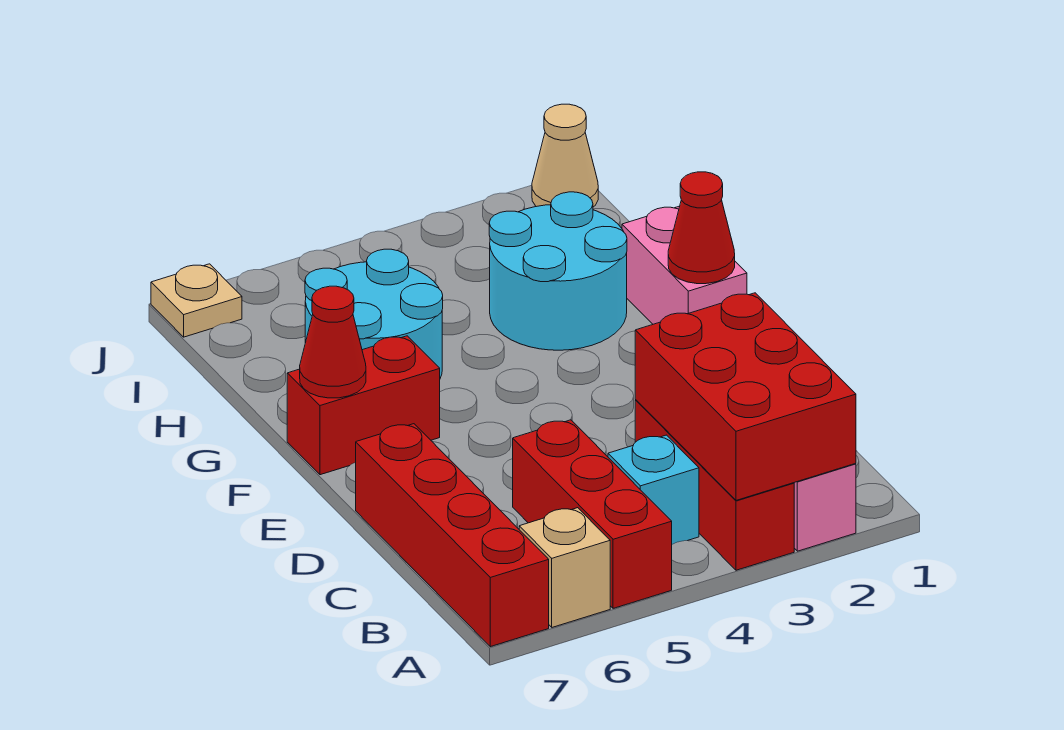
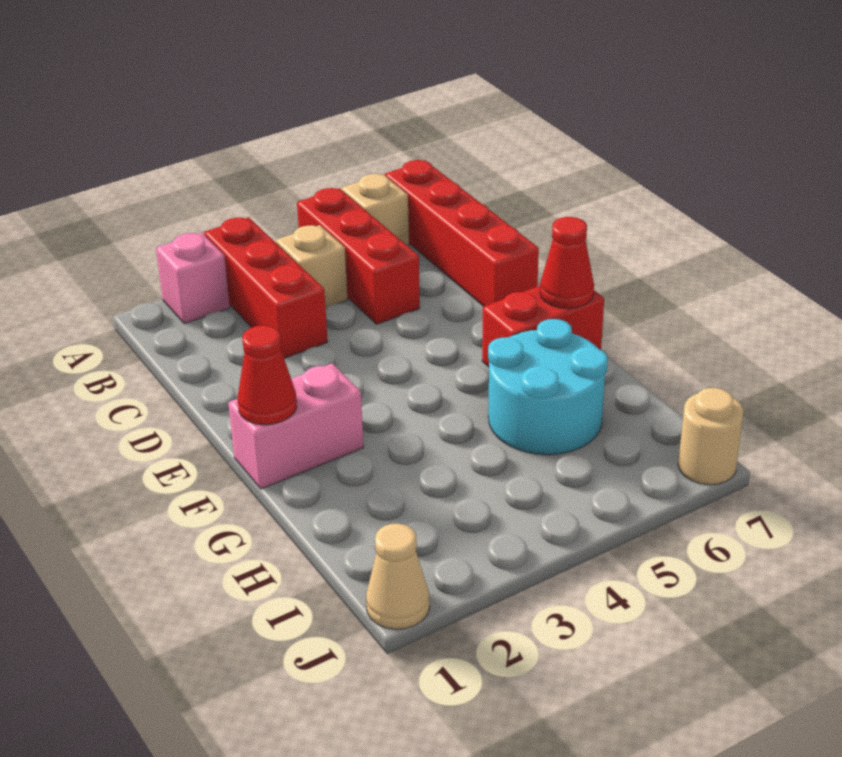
red 2x3 brick [635,293,856,500] -> none
cyan 1x1 brick [608,435,699,544] -> tan 1x1 brick [276,225,347,307]
pink 1x2 brick [622,206,747,324] -> pink 1x2 brick turned to [228,363,364,489]
cyan 2x2 round brick [489,192,627,350] -> none
tan 1x1 plate [151,264,242,337] -> tan 1x1 round brick [678,388,744,485]

